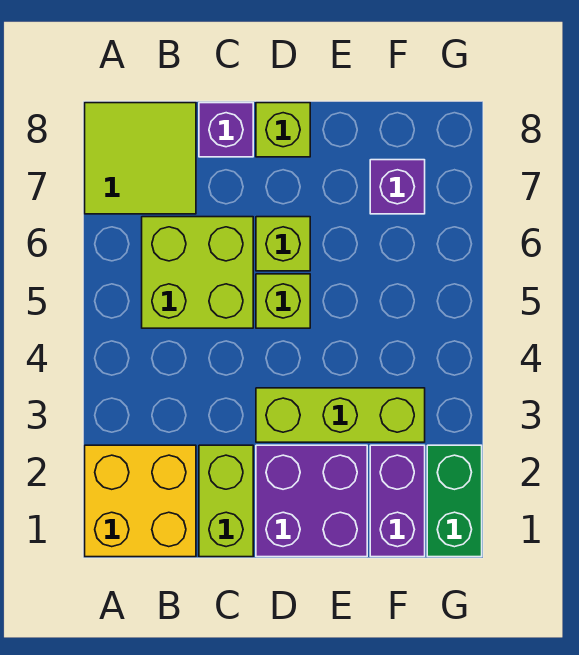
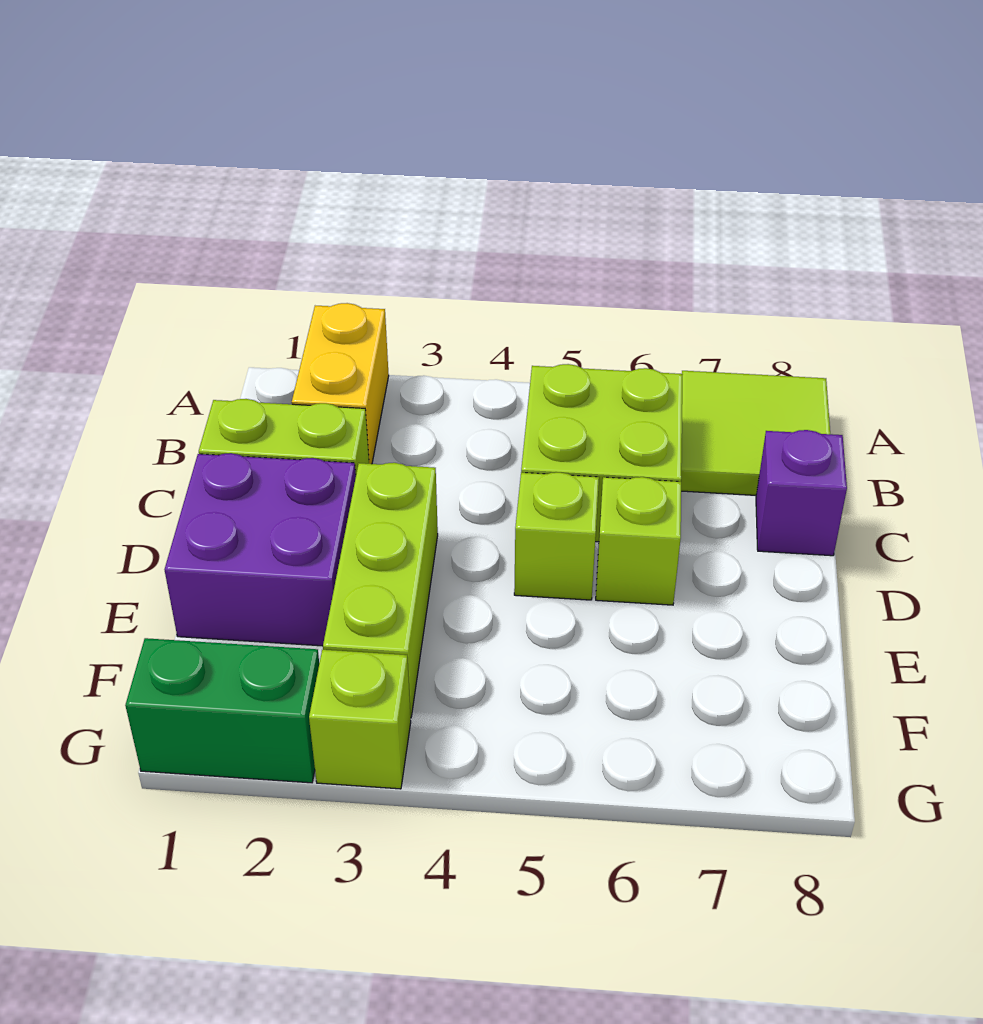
yellow 2x2 brick [85,445,196,557] -> yellow 1x2 brick [292,303,389,464]
lime 1x1 brick [256,103,310,157] -> lime 1x1 brick moved to [309,650,411,789]
purple 1x2 brick [370,445,425,557] -> none
purple 1x1 brick [370,160,425,214] -> none

